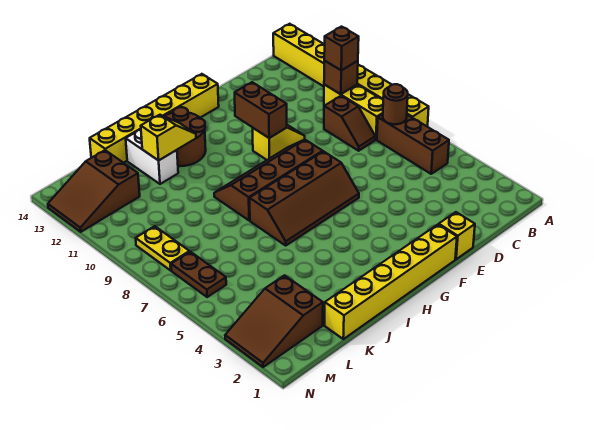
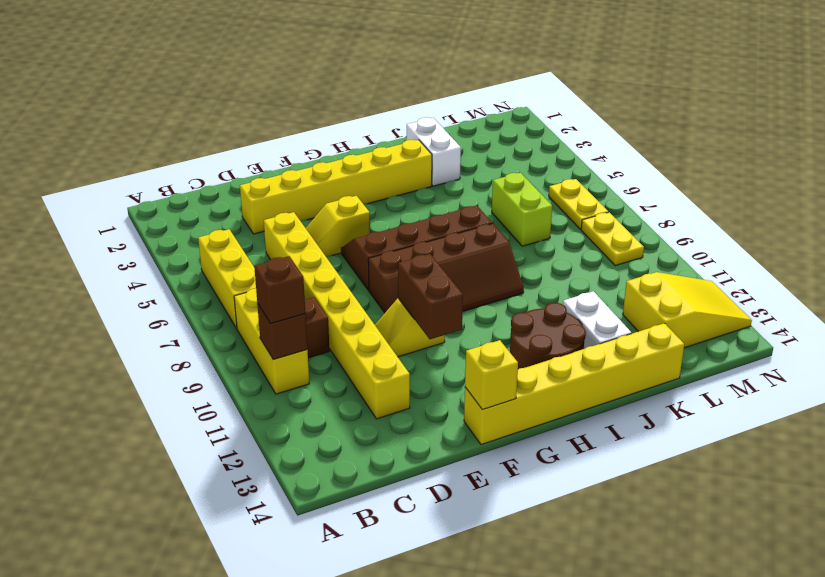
yellow 1x8 brick [273,24,429,127] -> yellow 1x8 brick moved to [264,212,410,419]
brown 1x3 brick [377,114,449,174] -> yellow 1x3 brick [198,229,256,328]
brown 1x1 round brick [383,84,408,124] -> none
yellow 1x1 brick [439,212,475,259] -> yellow 1x1 brick moved to [465,340,518,410]
yellow 1x6 brick [325,224,457,339] -> yellow 1x6 brick moved to [240,140,432,234]
yellow 1x2 slope [141,115,196,161] -> yellow 1x2 slope moved to [306,196,370,257]
none -> white 1x2 brick [407,117,461,186]
none -> lime 1x2 brick [492,173,552,246]
brown 2x3 slope [225,275,323,367] -> none
brown 2x3 slope [48,150,140,232] -> yellow 2x3 slope [623,272,752,348]
brown 1x2 plate [171,252,226,297] -> yellow 1x2 plate [549,179,609,230]

